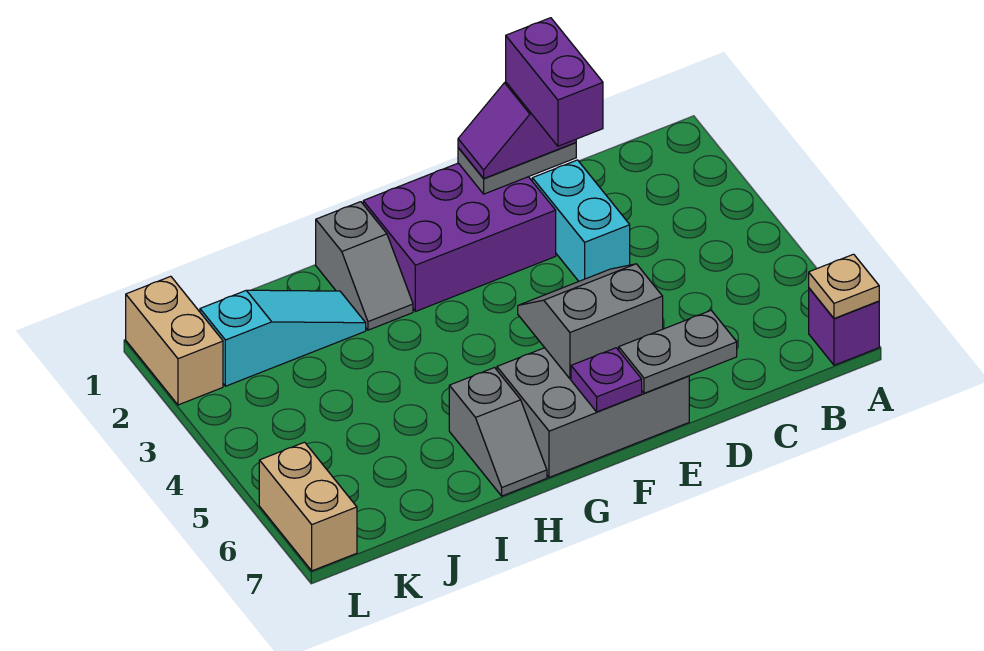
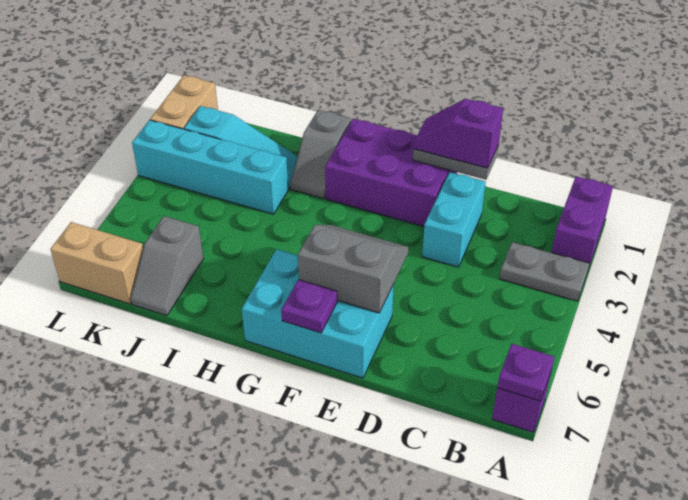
tan 1x1 plate [809,254,879,318] -> purple 1x1 plate [497,344,554,401]
purple 1x2 brick [506,18,603,146] -> purple 1x2 brick moved to [552,176,613,269]
grey 1x2 plate [619,310,737,393] -> grey 1x2 plate moved to [500,242,589,301]
grey 2x3 brick [497,348,689,477] -> cyan 2x3 brick [242,249,394,378]
grey 1x2 slope [449,368,547,496] -> grey 1x2 slope moved to [131,216,203,316]
none -> cyan 1x4 brick [132,120,288,214]
tan 1x2 brick [259,442,357,571] -> tan 1x2 brick turned to [50,222,143,304]

